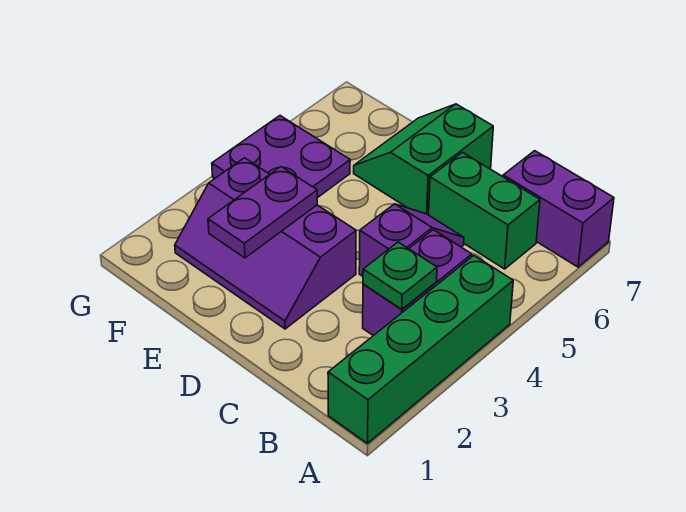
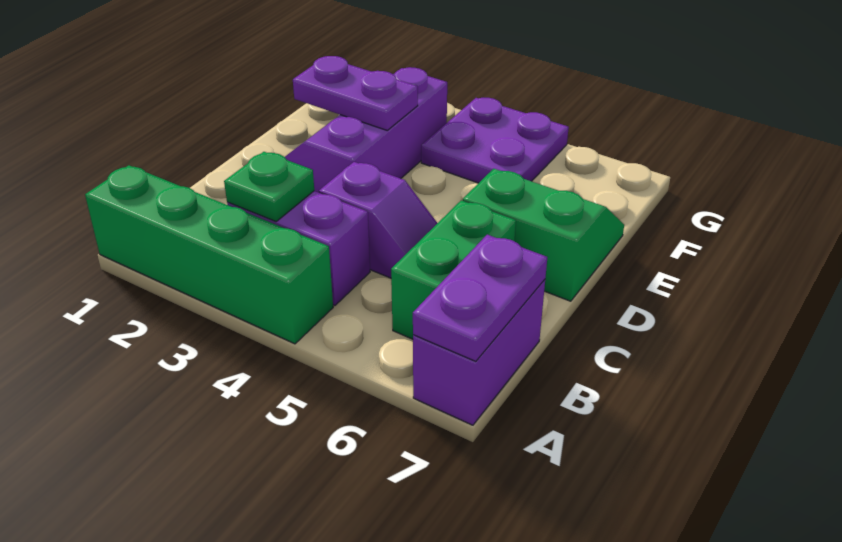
none -> purple 1x2 plate [413,235,547,361]

